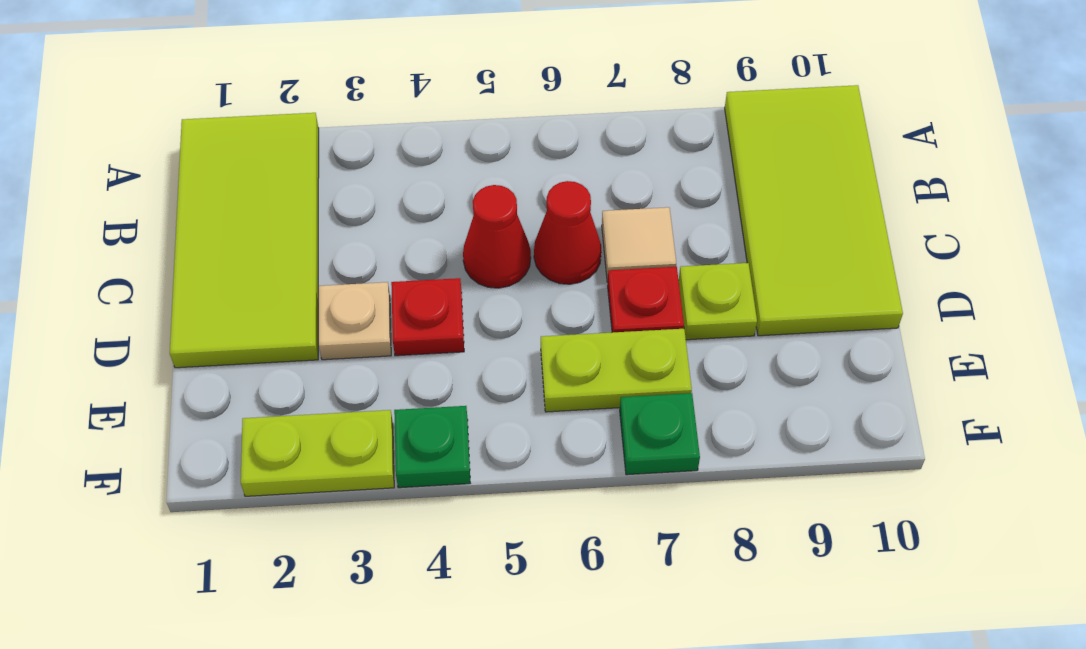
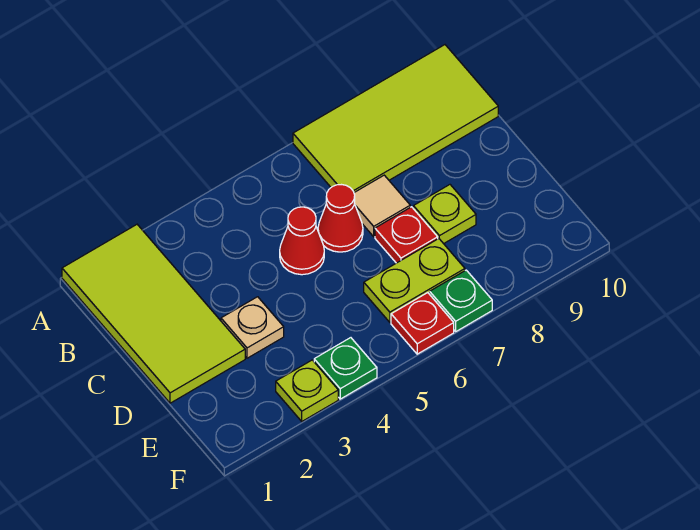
lime 2x4 tile [725,85,903,336] -> lime 2x4 tile turned to [293,45,498,192]
red 1x1 plate [391,278,464,356] -> red 1x1 plate moved to [391,293,454,354]
lime 1x2 plate [241,410,394,496] -> lime 1x1 plate [276,360,338,421]

